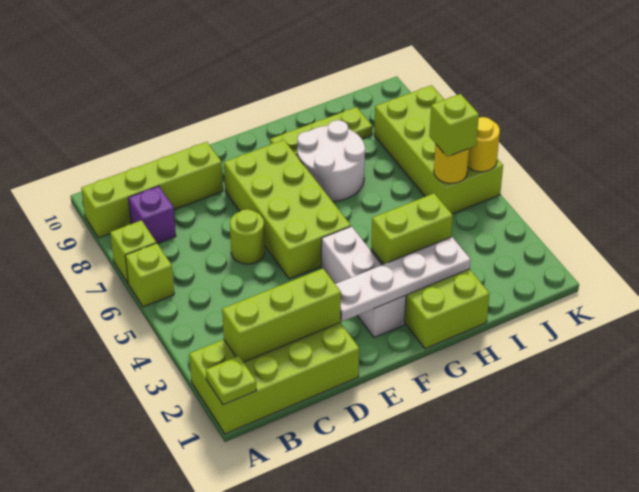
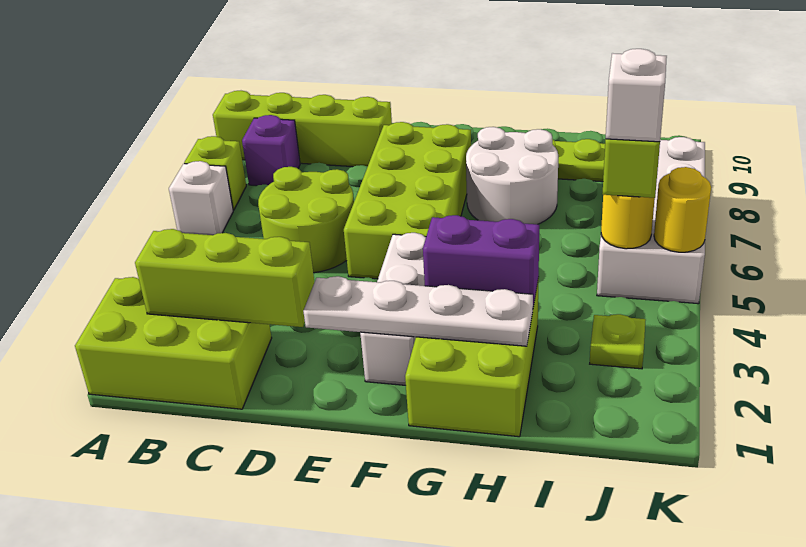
lime 2x4 brick [189,323,359,434] -> lime 2x3 brick [75,277,272,409]
lime 1x1 plate [206,356,257,405] -> lime 1x1 plate moved to [590,314,646,369]
lime 1x1 brick [125,243,174,307] -> white 1x1 brick [169,161,233,235]
lime 1x1 round brick [230,209,265,264] -> lime 2x2 round brick [258,167,354,273]
lime 1x2 brick [371,193,453,264] -> purple 1x2 brick [423,215,539,307]
lime 2x4 brick [374,85,503,214] -> white 2x4 brick [597,137,705,304]
none -> white 1x1 brick [606,49,667,142]

